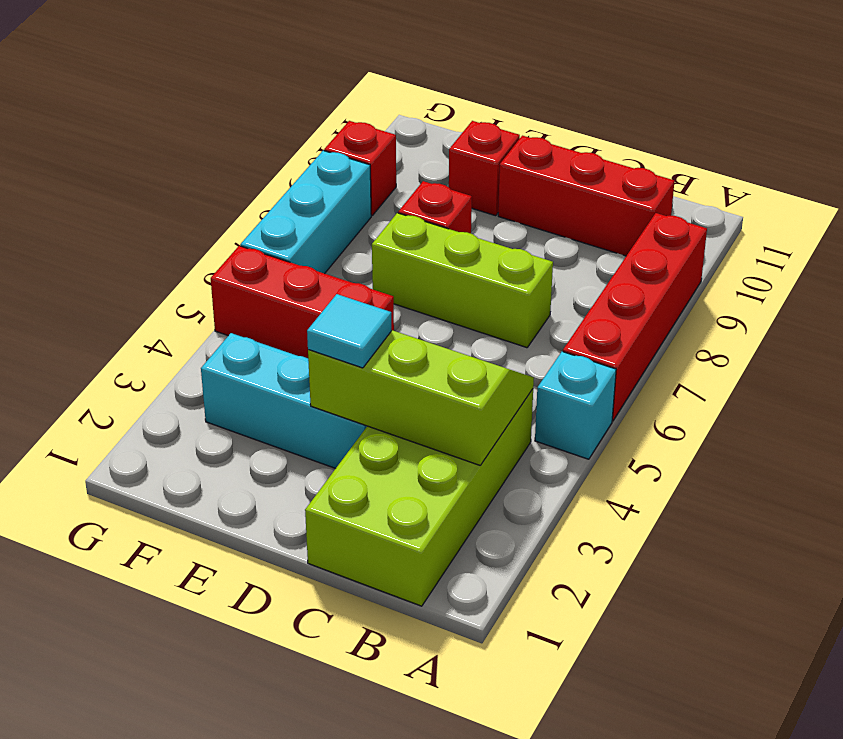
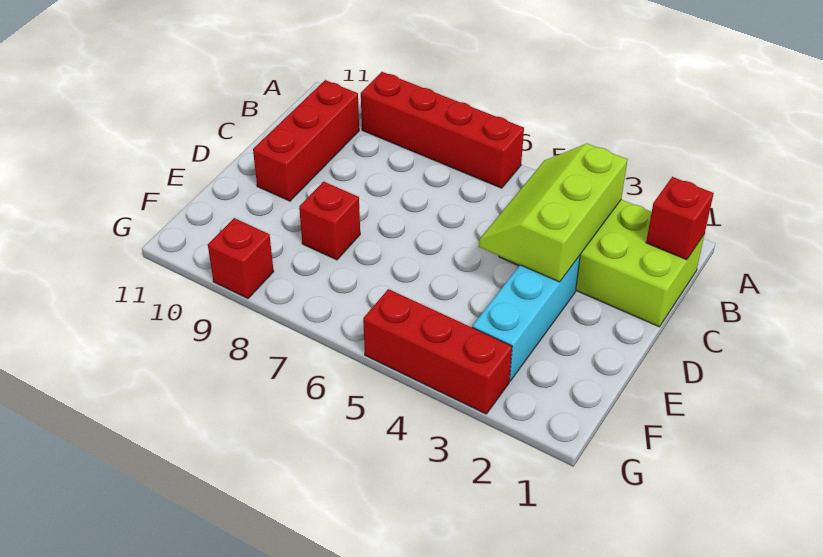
cyan 1x1 brick [535,352,616,459] -> none
lime 1x3 brick [372,213,553,348] -> none
cyan 1x1 tile [307,294,392,368] -> none
red 1x3 brick [211,246,394,358] -> red 1x3 brick turned to [363,289,512,414]
red 1x1 brick [449,121,520,216] -> red 1x1 brick moved to [646,177,714,260]
cyan 1x3 brick [240,151,371,274] -> none

